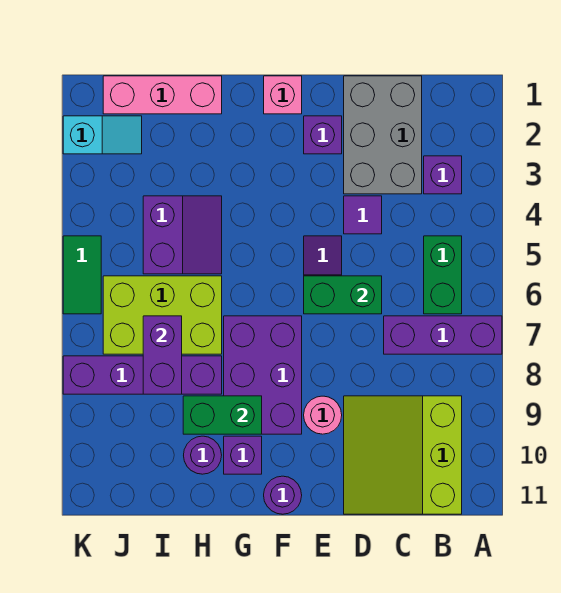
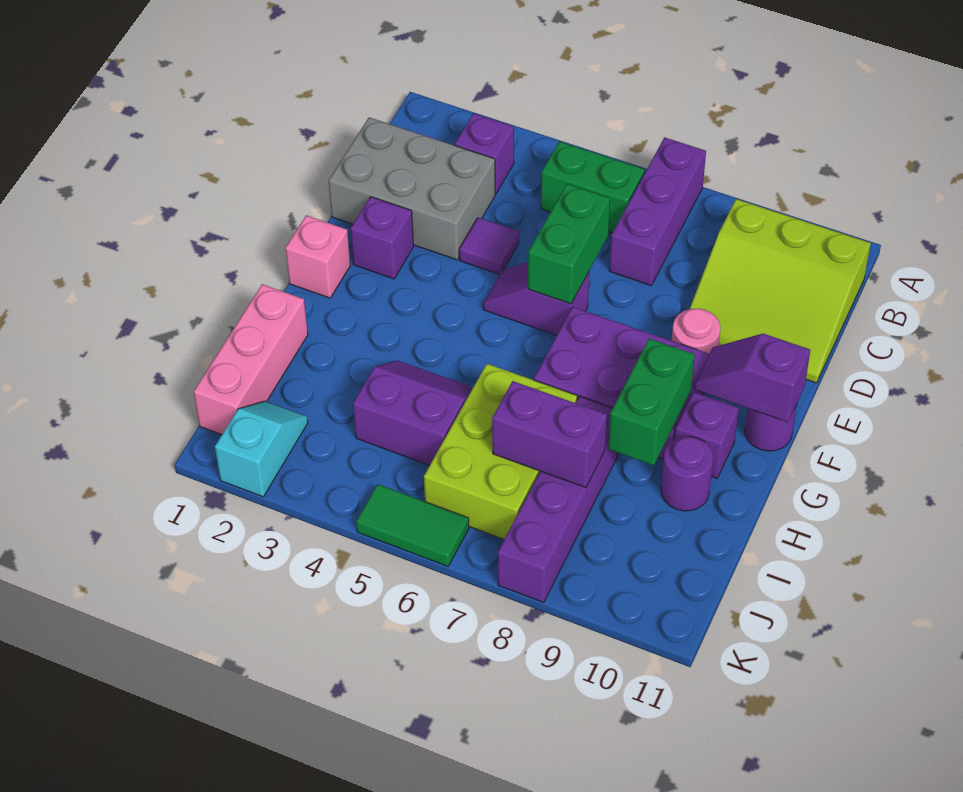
none -> purple 1x2 slope [694,334,810,422]

